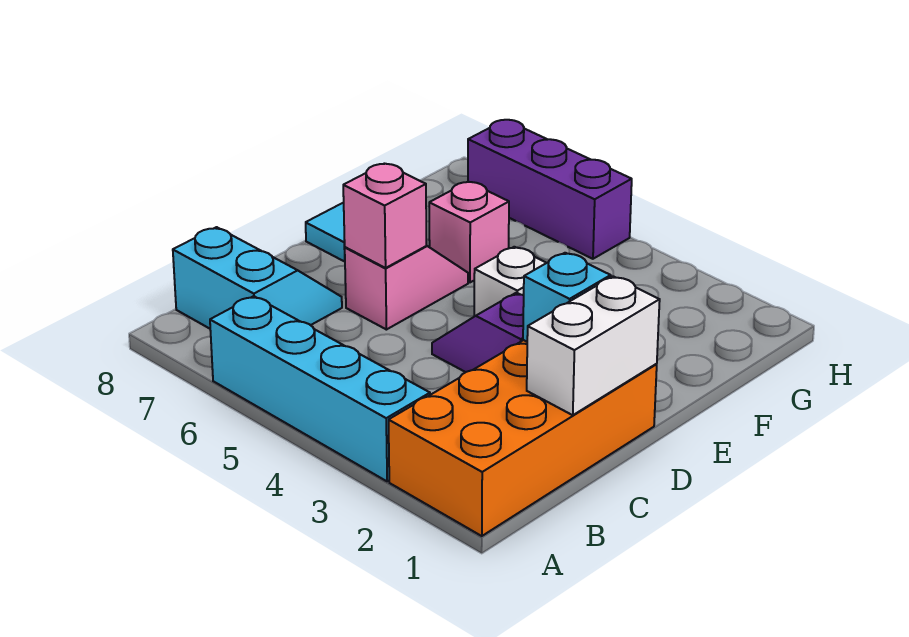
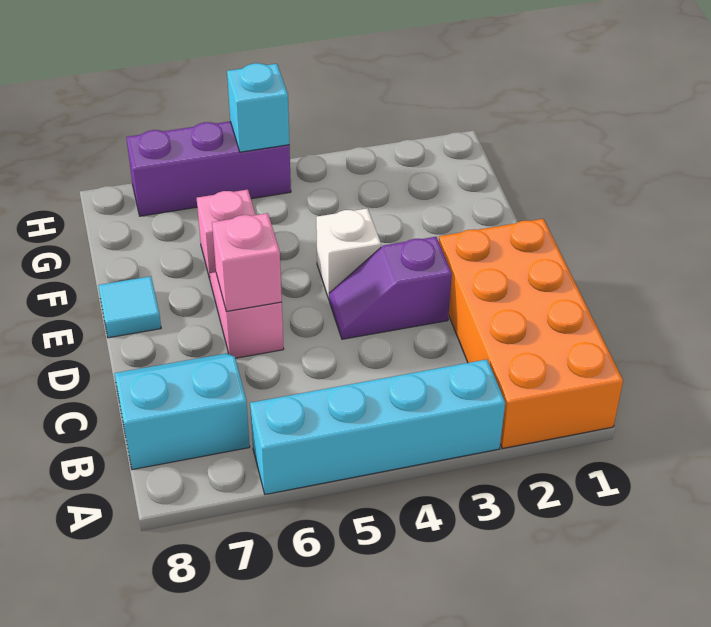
white 1x2 brick [527,276,660,415] -> none
cyan 1x1 brick [523,253,611,342] -> cyan 1x1 brick moved to [227,63,289,152]

